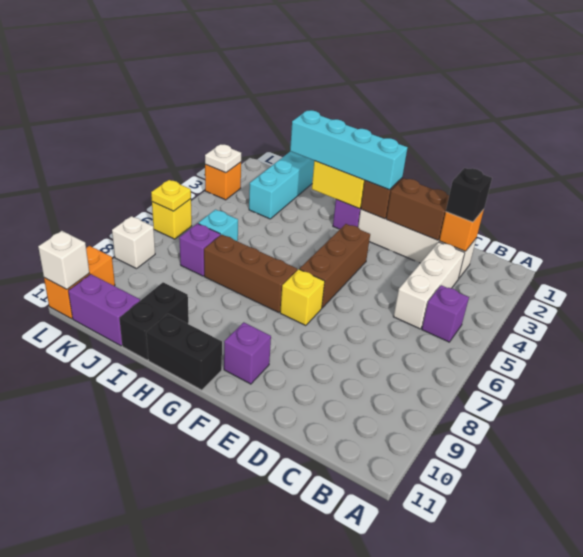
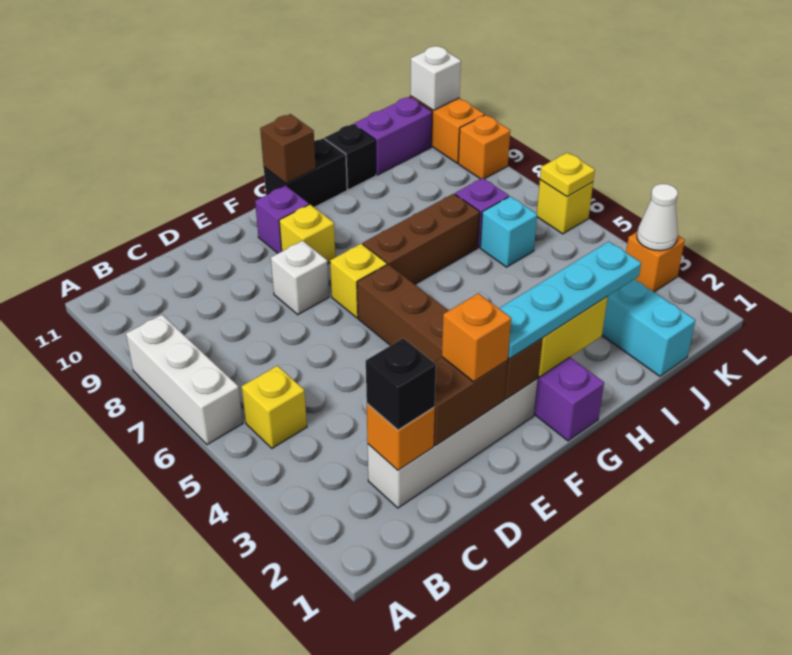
purple 1x1 brick [422,285,469,342] -> yellow 1x1 brick [242,366,307,448]
white 1x3 brick [393,242,465,329] -> white 1x3 brick moved to [126,315,243,445]
none -> orange 1x1 brick [442,293,511,382]
cyan 1x4 brick [290,110,408,190] -> cyan 1x4 plate [499,241,641,359]
none -> yellow 1x1 brick [279,204,335,264]
none -> brown 1x1 brick [260,114,316,183]
black 1x2 brick [119,282,189,360] -> black 1x1 brick [325,124,376,190]
white 1x1 plate [205,144,241,173] -> white 1x1 cone [637,184,678,251]
white 1x1 brick [112,216,155,269] -> white 1x1 brick moved to [271,241,329,315]
none -> orange 1x1 brick [458,115,510,179]

